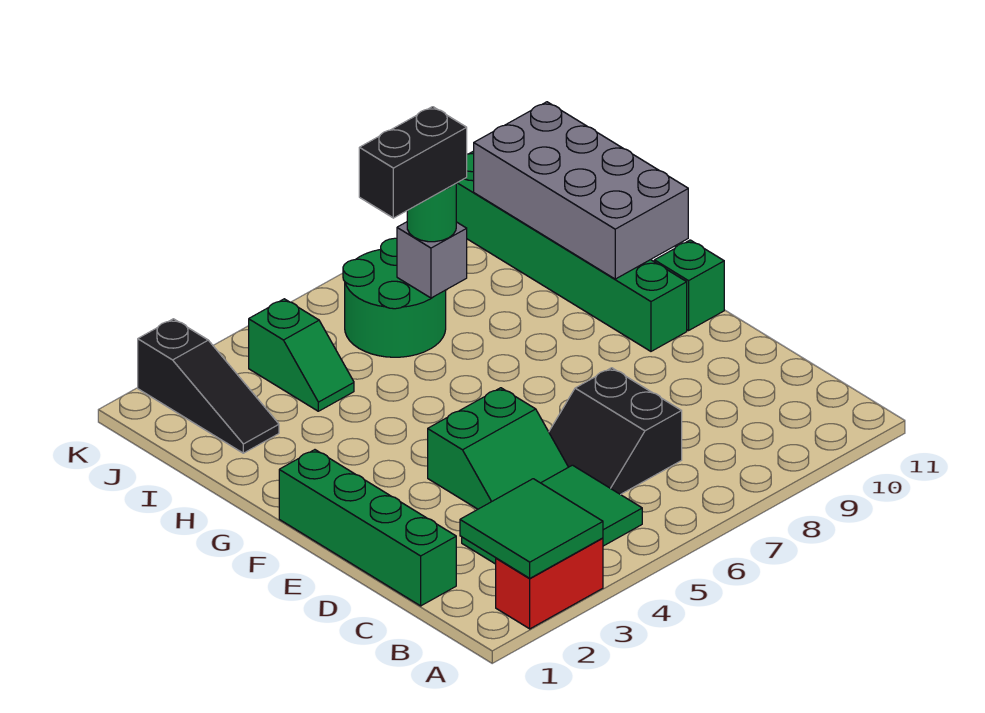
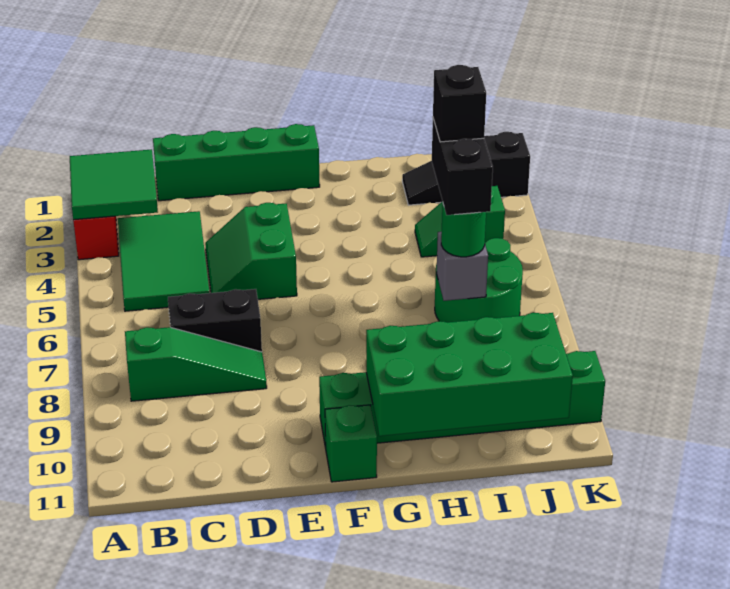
none -> green 1x3 slope [125,327,267,401]
grey 2x4 brick [474,102,688,279] -> green 2x4 brick [366,313,573,436]
none -> black 1x1 brick [433,65,486,142]

